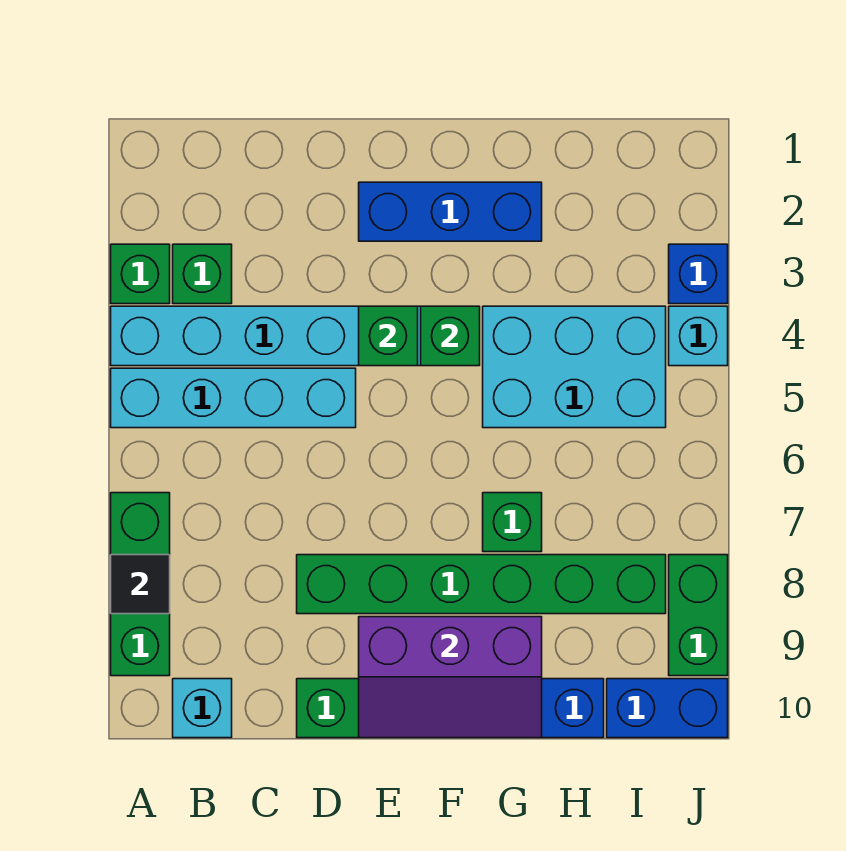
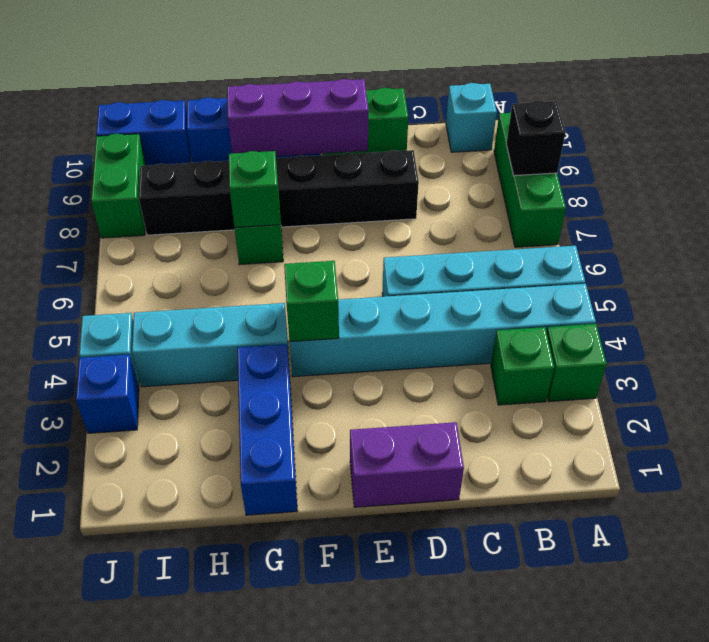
black 1x1 tile [111,555,170,614] -> black 1x1 brick [506,101,565,176]
none -> purple 1x2 brick [350,422,464,507]
green 1x6 brick [297,555,666,614] -> black 1x6 brick [139,150,419,235]
blue 1x3 brick [359,182,542,241] -> blue 1x3 brick turned to [237,344,297,515]
green 1x1 brick [359,306,418,366] -> green 1x1 brick moved to [229,151,280,228]
cyan 2x3 brick [483,306,666,428] -> cyan 1x3 brick [132,303,290,387]

